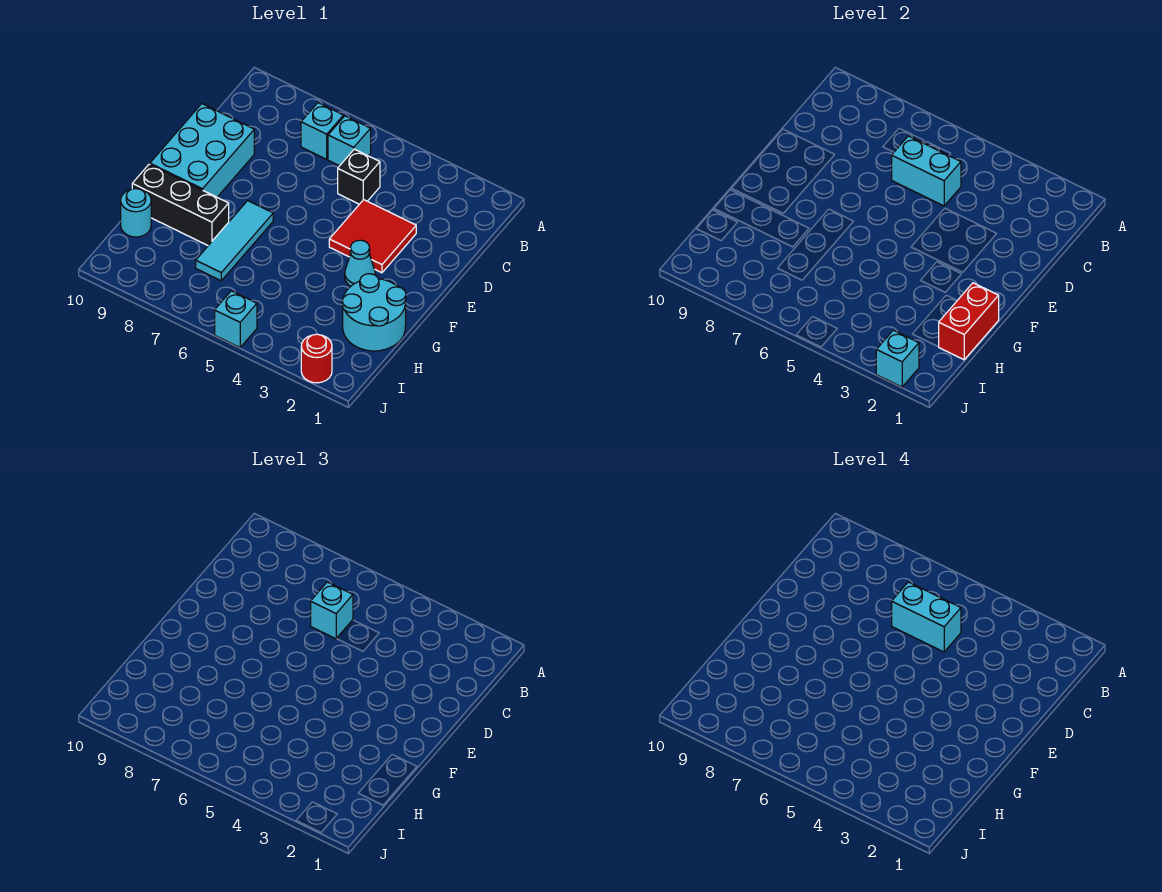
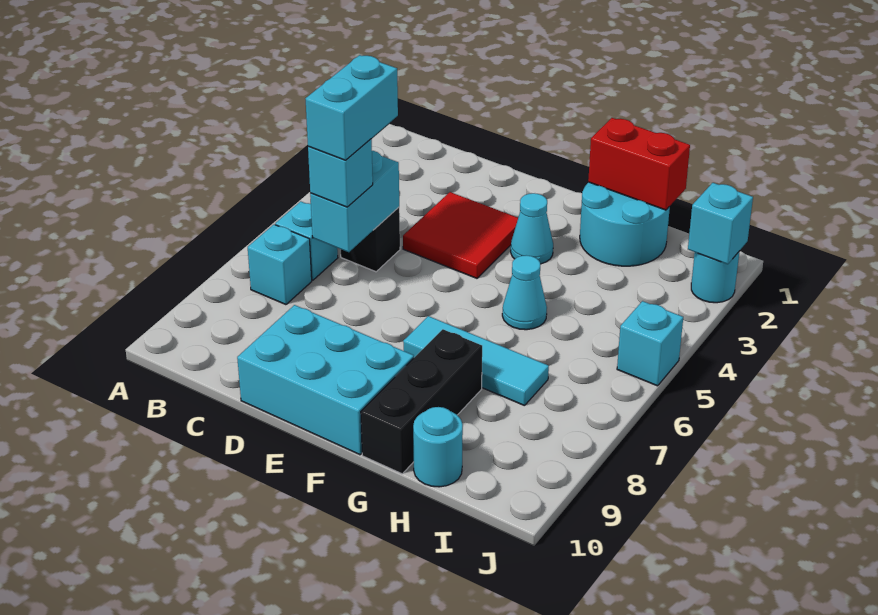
none -> cyan 1x1 cone [502,255,547,330]
red 1x1 round brick [301,334,332,383] -> cyan 1x1 round brick [691,251,740,303]

